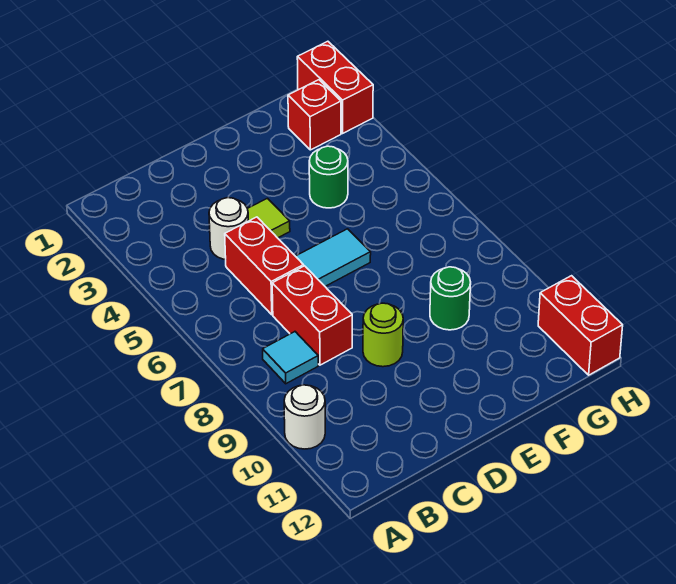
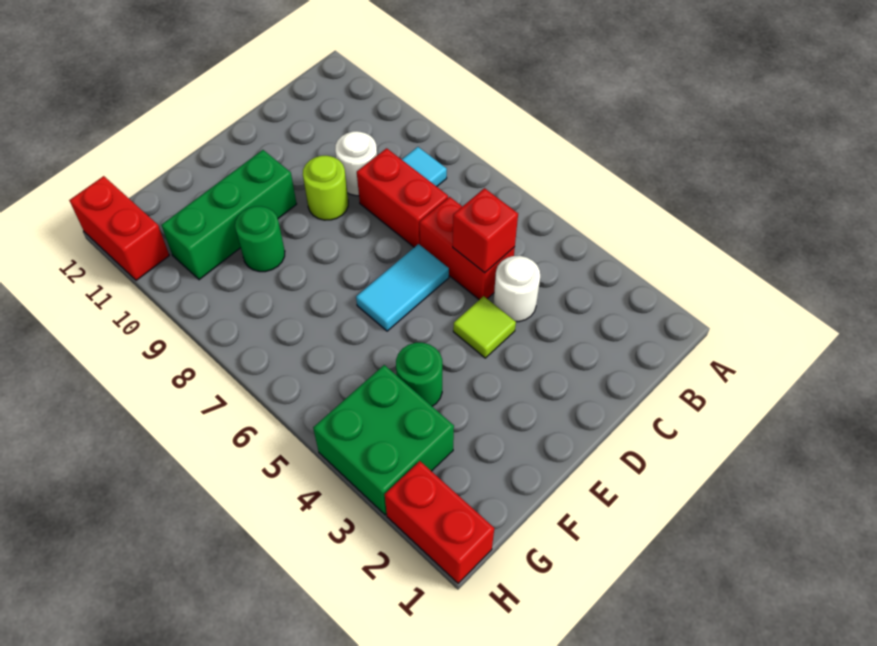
white 1x1 round brick [284,385,325,449] -> white 1x1 round brick moved to [335,131,377,196]
none -> green 1x3 brick [161,150,297,280]
red 1x1 brick [288,80,341,150] -> red 1x1 brick moved to [453,188,518,273]
none -> green 2x2 brick [313,365,454,515]

